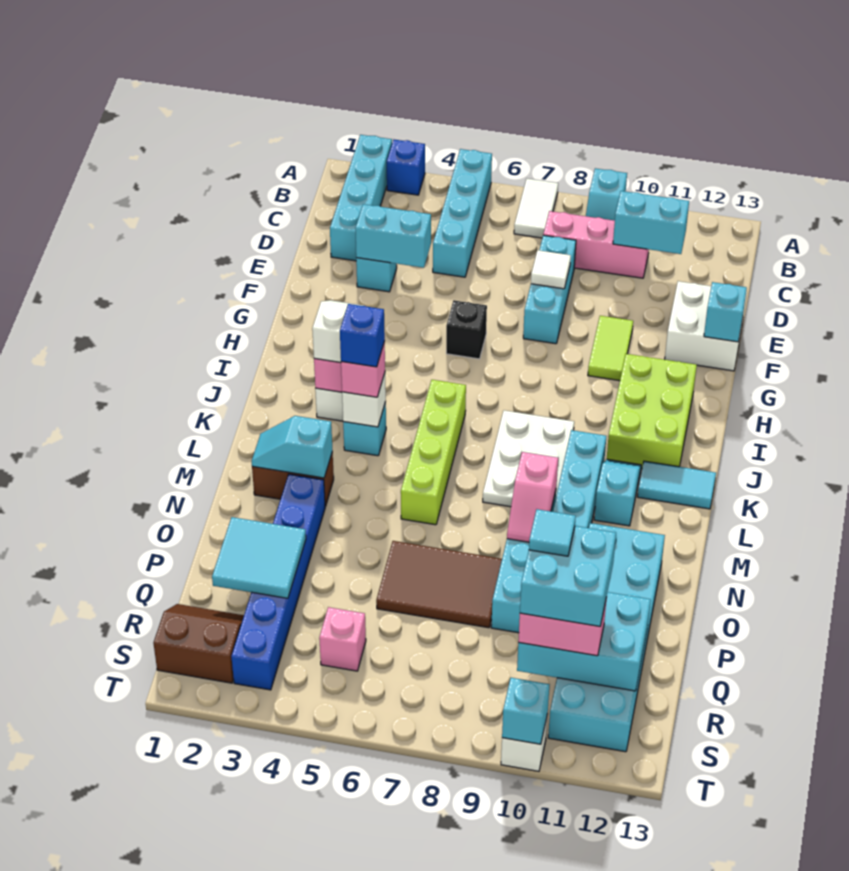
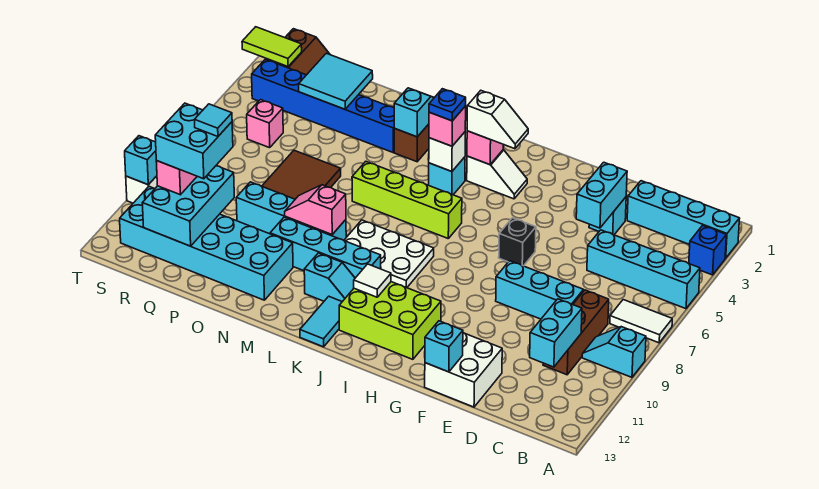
pink 1x3 brick [543,211,649,278] -> brown 1x3 brick [543,290,609,375]
white 1x1 tile [531,250,571,289] -> white 1x1 tile moved to [354,264,391,297]
lime 1x2 tile [588,316,633,381] -> lime 1x2 tile moved to [242,27,302,67]
blue 1x1 brick [340,304,385,367] -> blue 1x1 plate [429,89,466,121]

